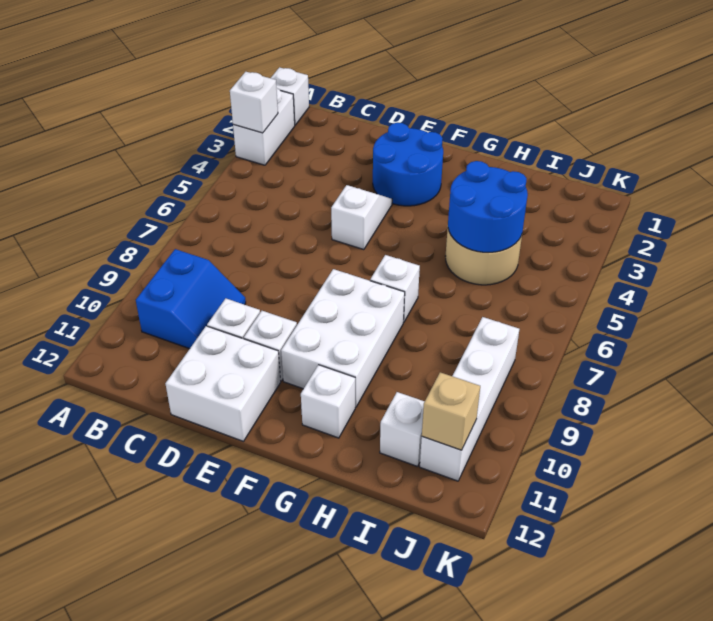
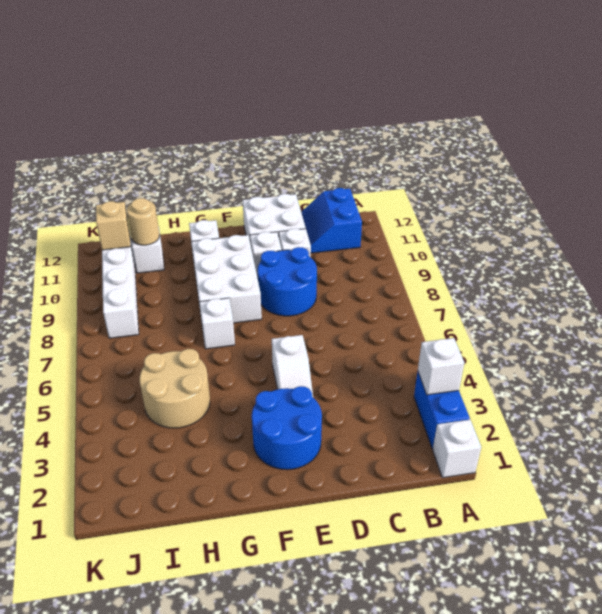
white 1x2 brick [233,88,295,165] -> blue 1x2 brick [414,372,470,449]
blue 2x2 slope [136,249,246,349] -> blue 2x2 slope moved to [301,188,362,253]
blue 2x2 round brick [448,161,528,252] -> blue 2x2 round brick moved to [258,247,317,316]
none -> tan 1x1 round brick [127,198,160,245]

